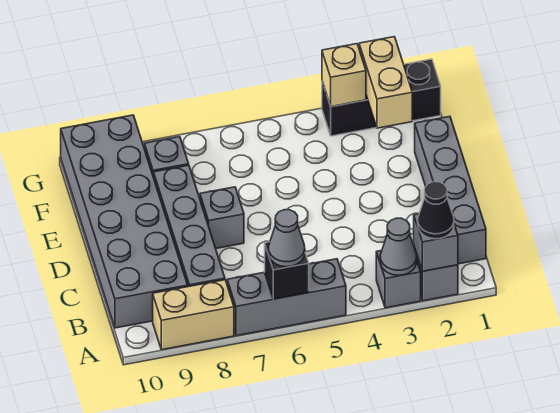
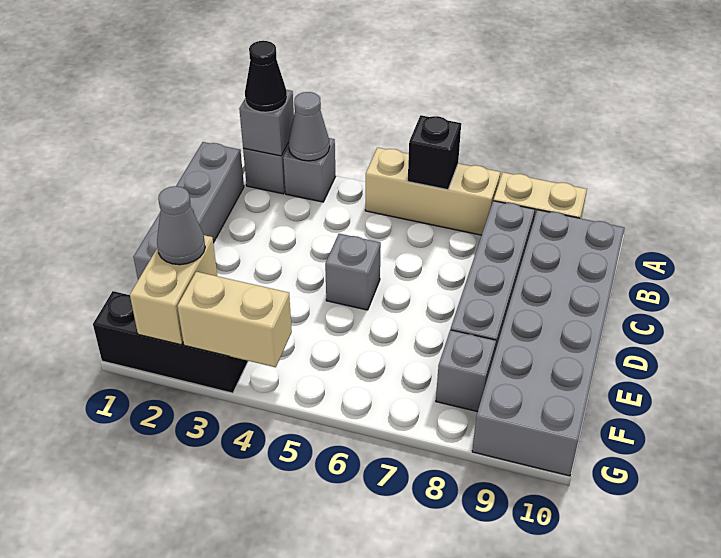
grey 1x3 brick [227,259,346,336] -> tan 1x3 brick [365,148,500,235]
grey 1x1 cone [268,210,305,267] -> grey 1x1 cone moved to [157,186,205,265]
grey 1x1 brick [200,187,244,248] -> grey 1x1 brick moved to [325,234,381,310]
tan 1x1 brick [322,44,366,107] -> tan 1x2 brick [177,272,292,367]

